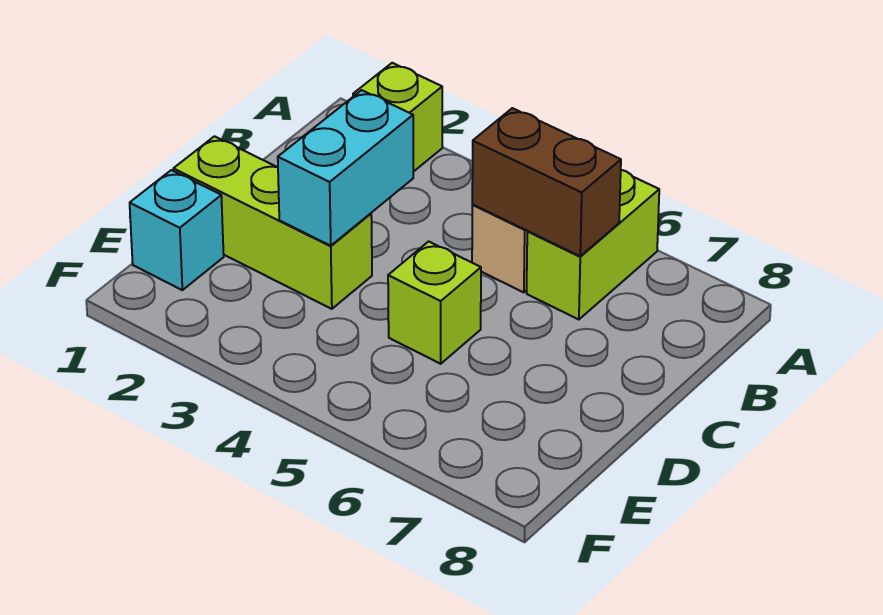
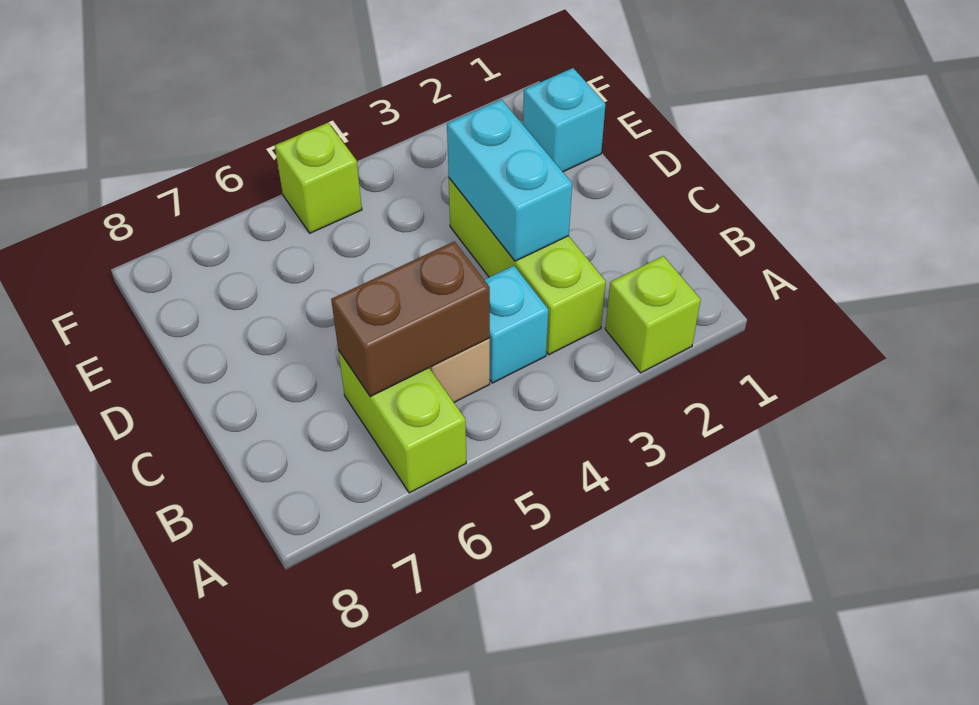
none -> cyan 1x1 brick [485,266,548,383]
lime 1x3 brick [173,136,372,309] -> lime 1x3 brick turned to [449,178,606,355]
lime 1x1 brick [388,241,481,364] -> lime 1x1 brick moved to [275,123,362,233]

